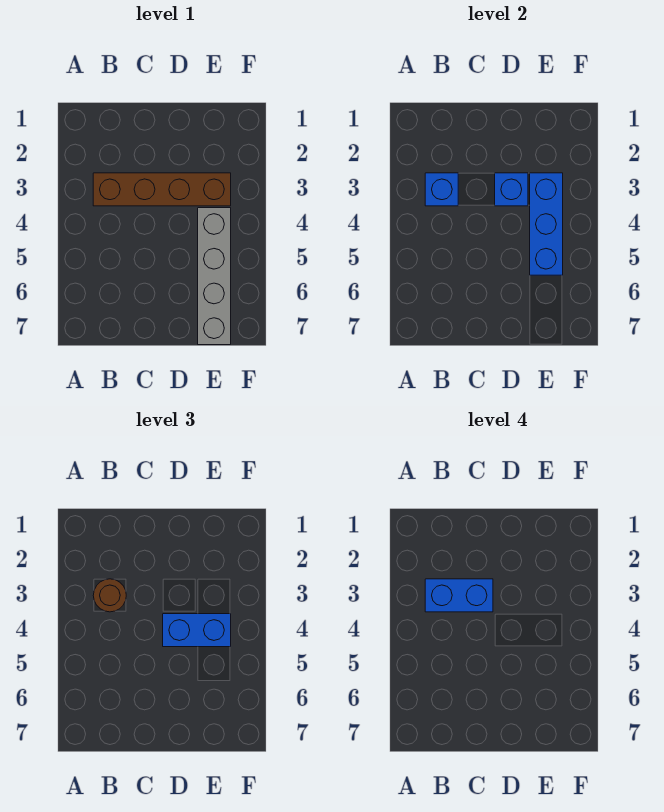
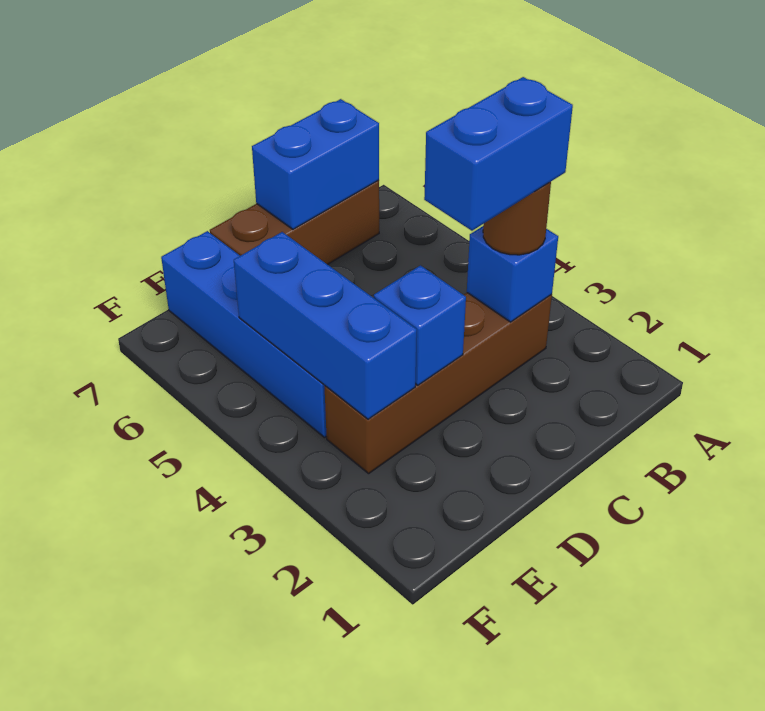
none -> brown 1x3 brick [210,180,379,265]
blue 1x2 brick [163,614,231,647] -> blue 1x2 brick moved to [252,99,379,229]
grey 1x4 brick [198,208,231,345] -> blue 1x4 brick [161,231,326,438]

